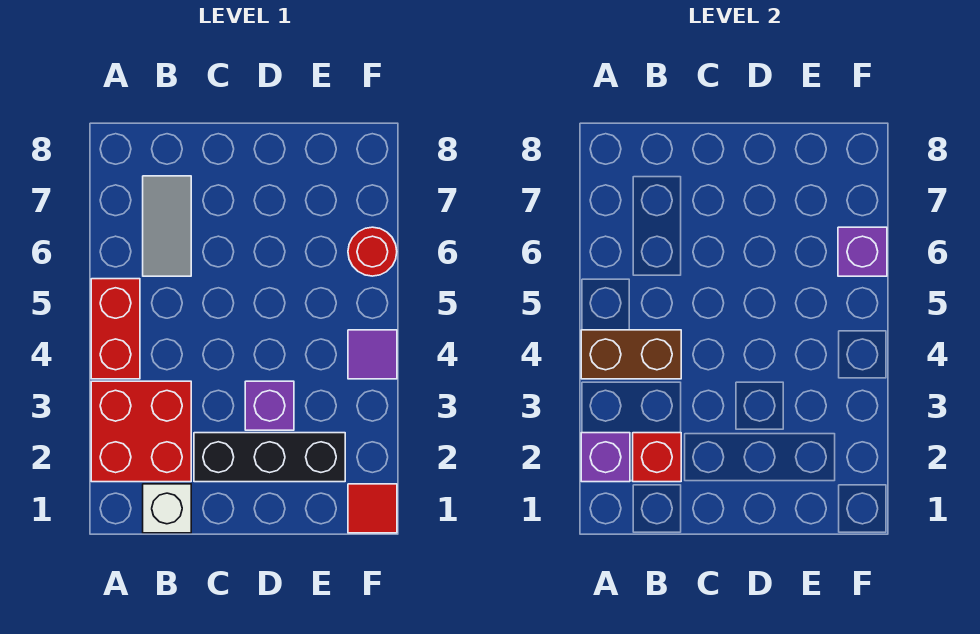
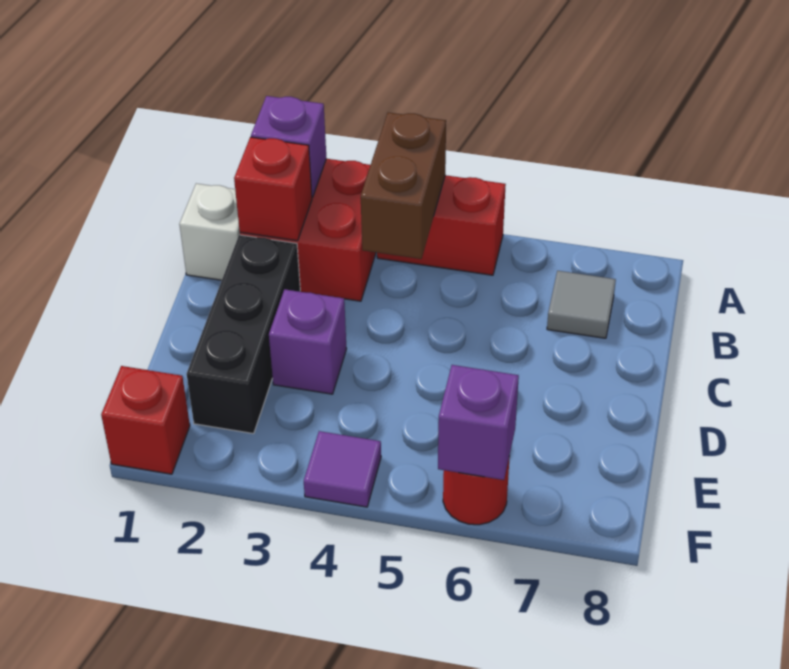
grey 1x2 tile [143,176,191,276] -> grey 1x1 tile [547,271,616,338]
red 1x1 tile [348,484,397,533] -> red 1x1 brick [101,366,190,474]

